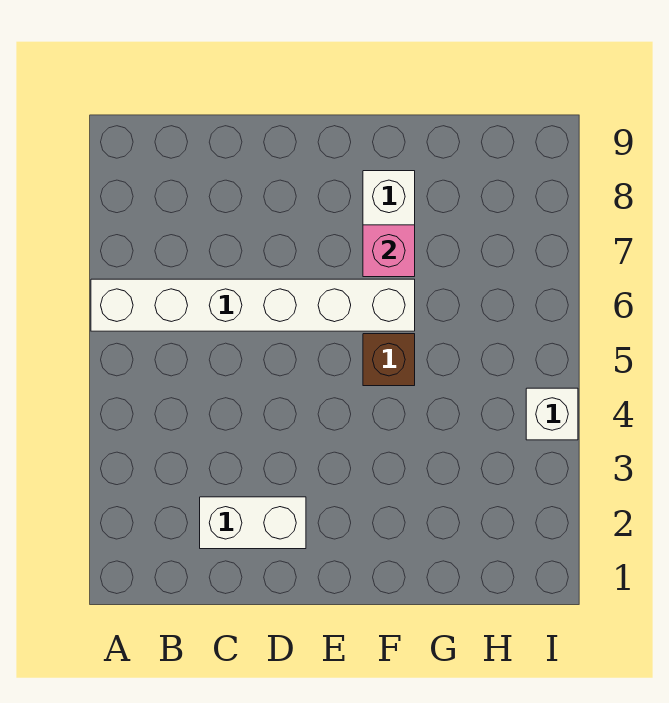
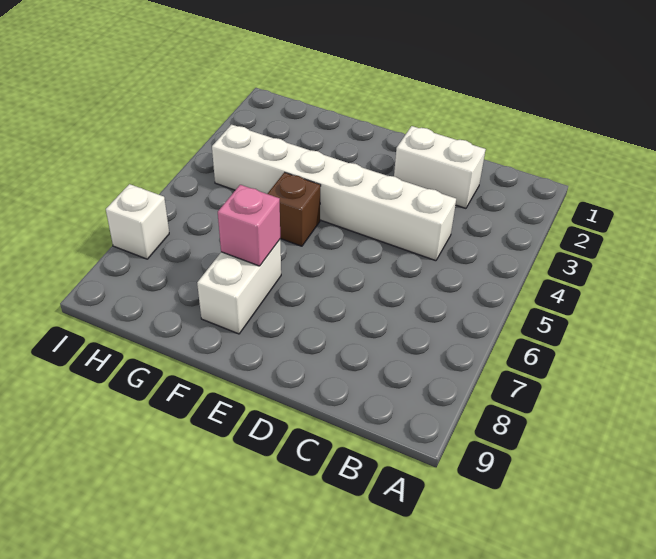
white 1x6 brick [91,279,415,331] -> white 1x6 brick moved to [212,125,456,261]
white 1x1 brick [526,388,578,440] -> white 1x1 brick moved to [106,184,169,259]

